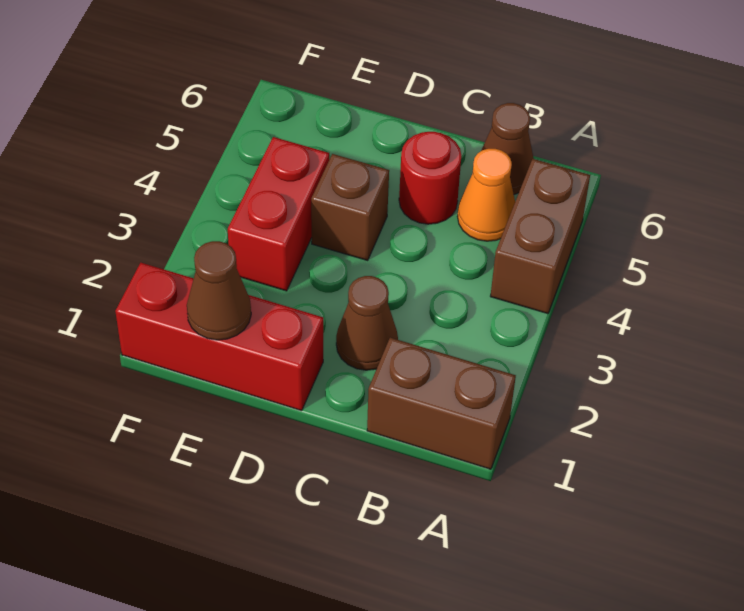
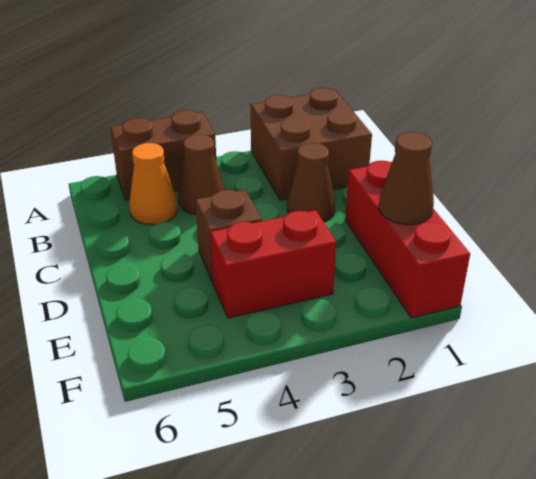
brown 1x2 brick [367,338,516,469] -> brown 2x2 brick [250,88,372,200]
brown 1x1 cone [481,103,534,194] -> brown 1x1 cone moved to [178,134,224,214]
red 1x1 round brick [399,132,461,224] -> none

